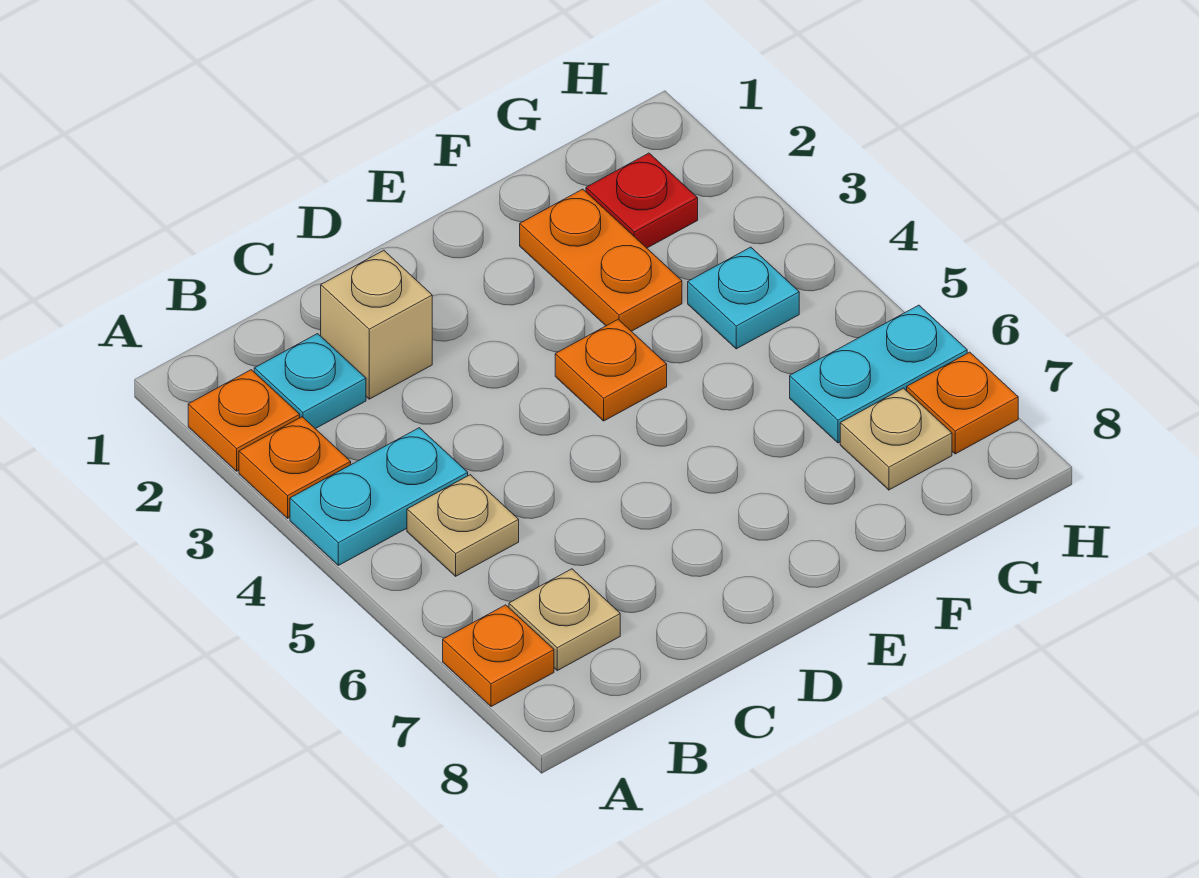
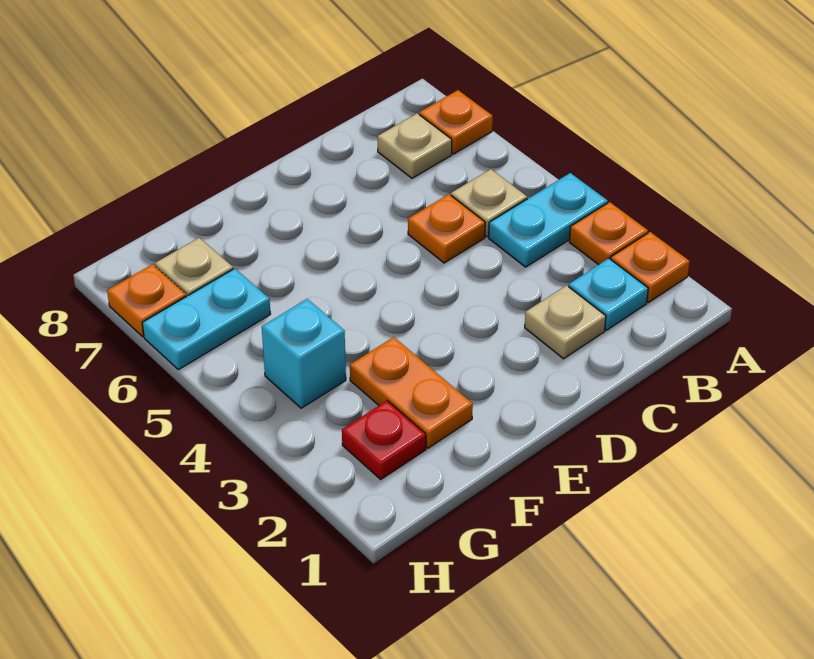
tan 1x1 brick [321,250,432,399] -> tan 1x1 plate [525,285,606,359]
orange 1x1 plate [555,319,667,421] -> orange 1x1 plate moved to [408,194,485,263]
cyan 1x1 plate [688,247,799,349] -> cyan 1x1 brick [262,299,346,408]

